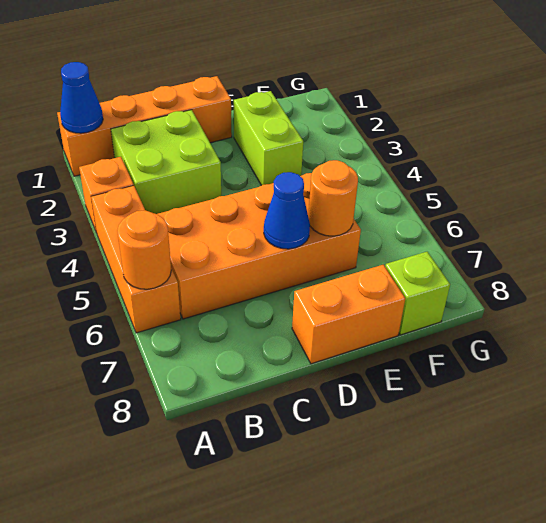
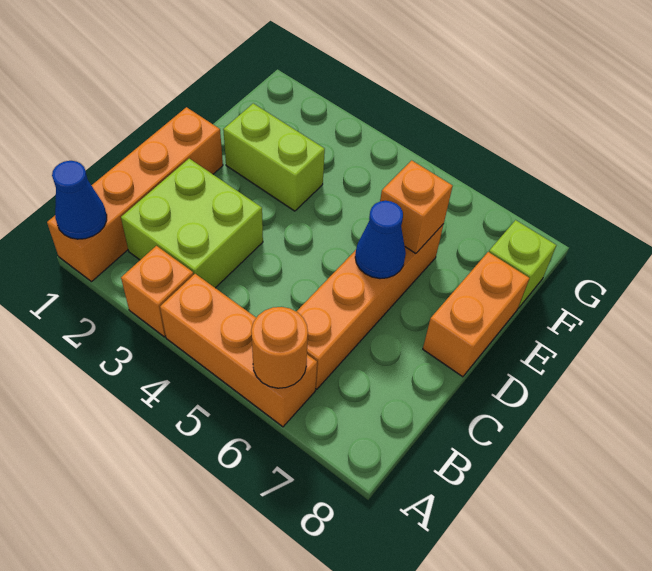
orange 2x4 brick [158,173,361,319] -> orange 1x4 brick [296,224,444,389]
orange 1x1 round brick [308,160,358,236] -> orange 1x1 brick [380,160,453,254]

